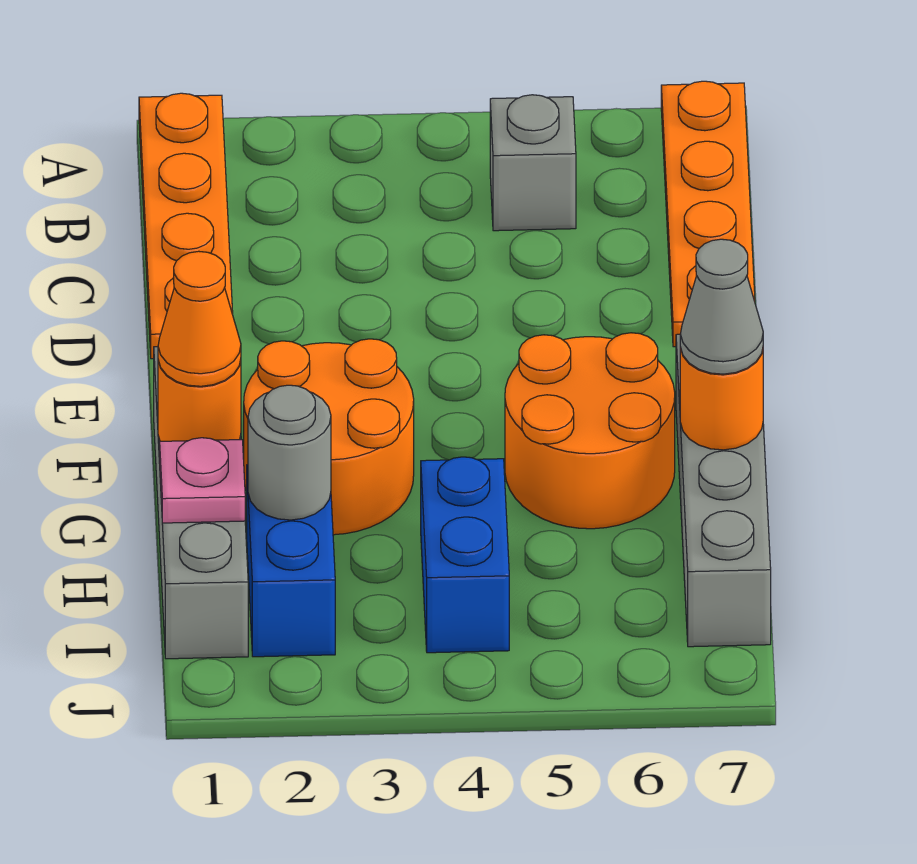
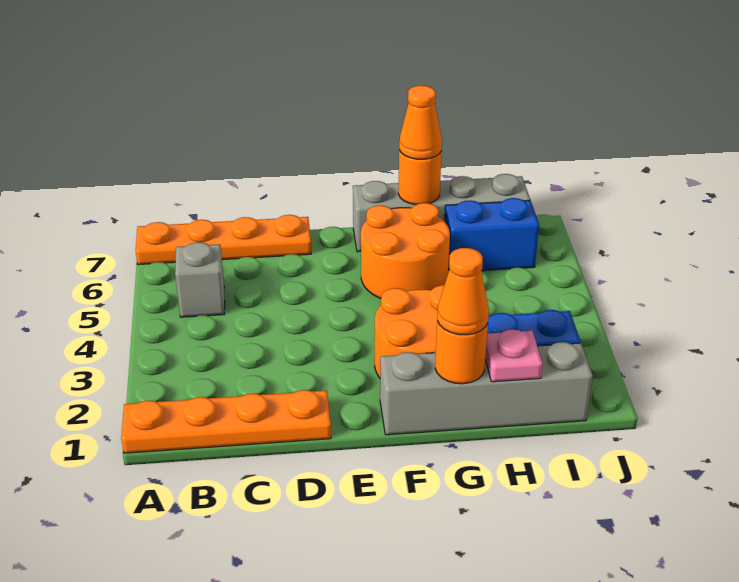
grey 1x1 cone [680,239,763,374] -> orange 1x1 cone [399,86,442,159]
grey 1x1 round brick [248,385,331,520] -> none
blue 1x2 brick [421,457,509,653] -> blue 1x2 brick moved to [445,198,539,271]

